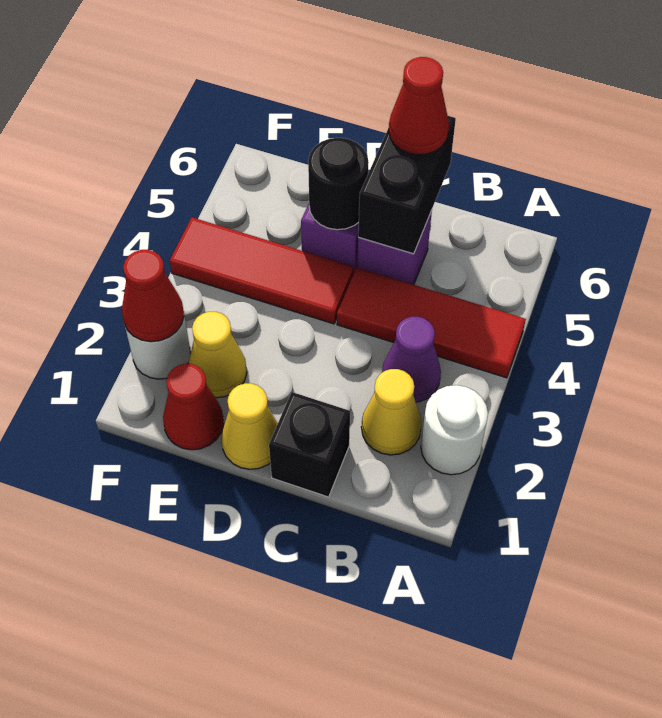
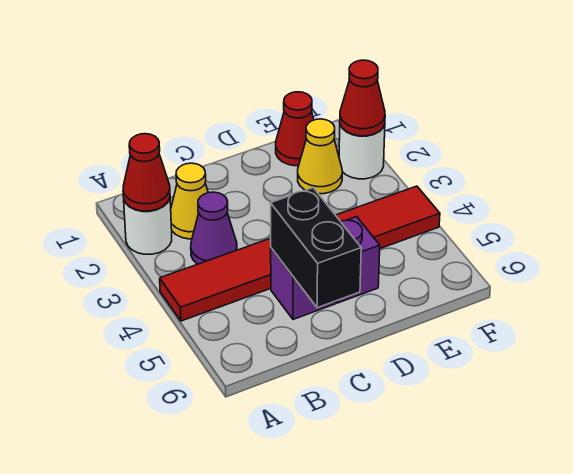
black 1x1 brick [269,392,350,497] -> none
red 1x1 cone [389,57,449,155] -> red 1x1 cone moved to [123,134,170,211]
yellow 1x1 cone [221,383,278,469] -> none
black 1x1 round brick [308,138,369,230] -> none

